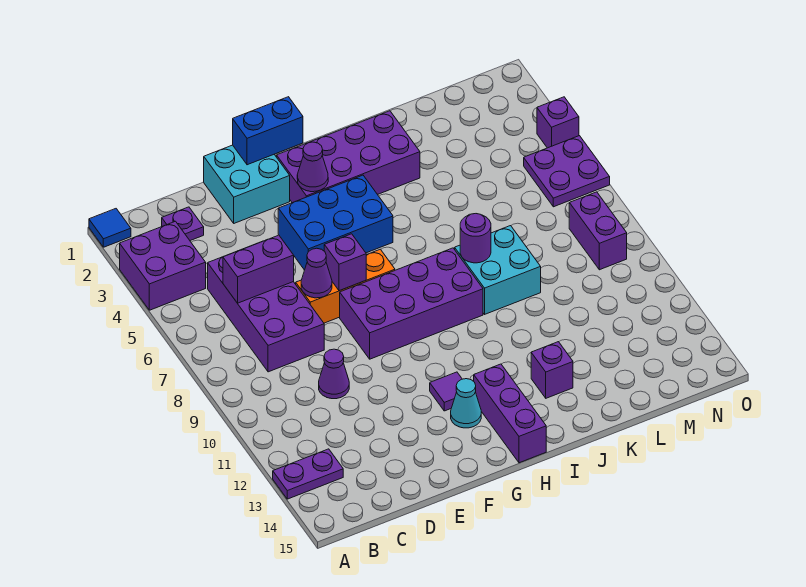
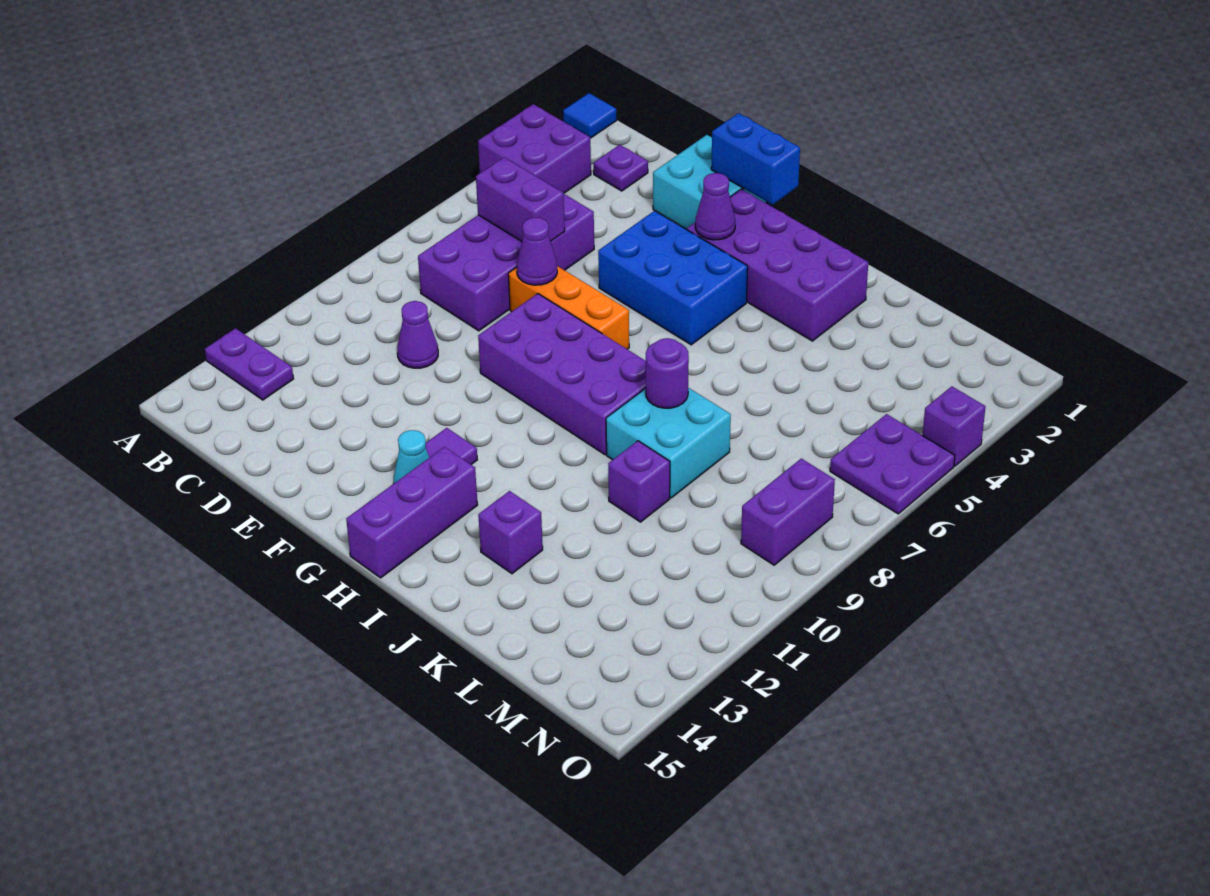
purple 1x1 brick [324,234,366,291] -> purple 1x1 brick moved to [608,441,670,522]

